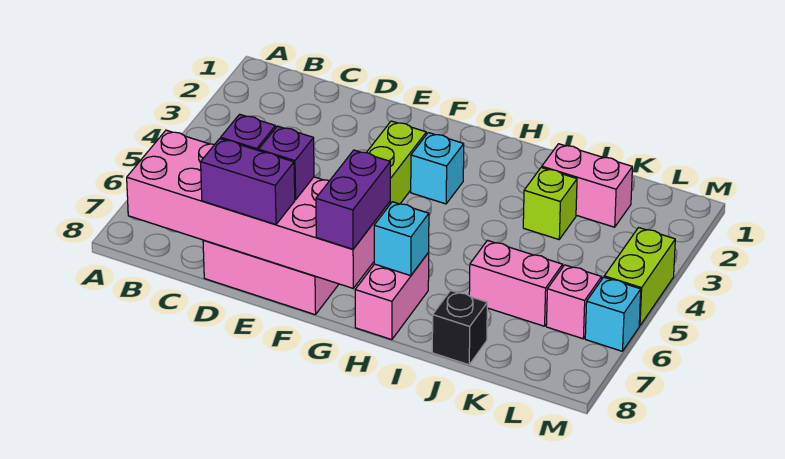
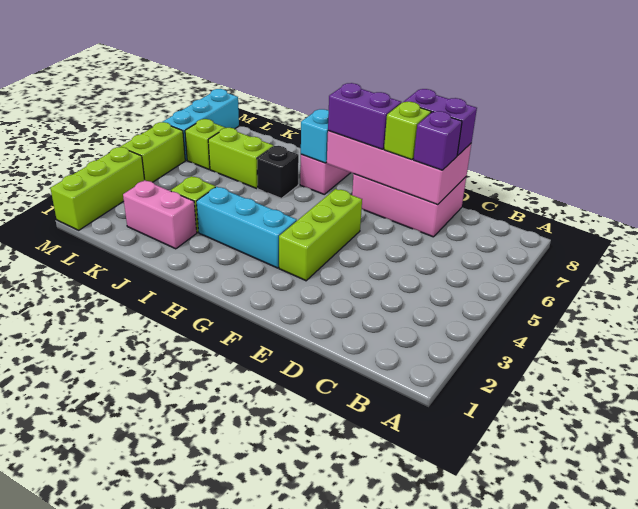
pink 2x6 brick [127,130,390,288] -> pink 2x4 brick [326,131,471,205]
purple 1x1 brick [259,126,314,200] -> lime 1x1 brick [384,102,431,160]
cyan 1x1 brick [411,133,464,204] -> cyan 1x3 brick [197,187,297,268]
purple 1x2 brick [316,150,390,249] -> purple 1x2 brick turned to [328,83,401,149]
pink 1x2 brick [469,240,563,326] -> lime 1x2 brick [208,128,273,188]
black 1x1 brick [432,290,487,365] -> black 1x1 brick moved to [257,146,299,198]
pink 1x1 brick [546,265,602,339] -> lime 1x1 brick [185,119,225,169]
none -> lime 1x3 brick [50,147,144,230]
cyan 1x1 brick [585,277,641,351] -> cyan 1x3 brick [163,89,239,160]

